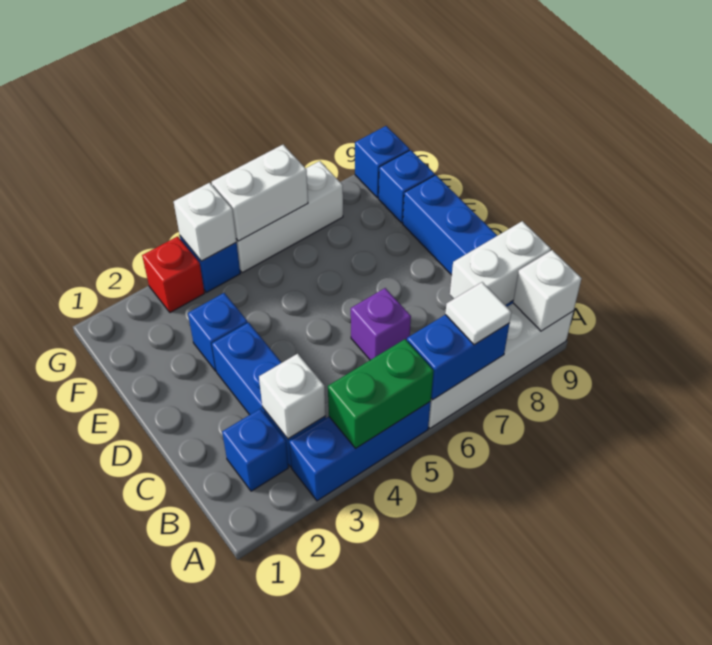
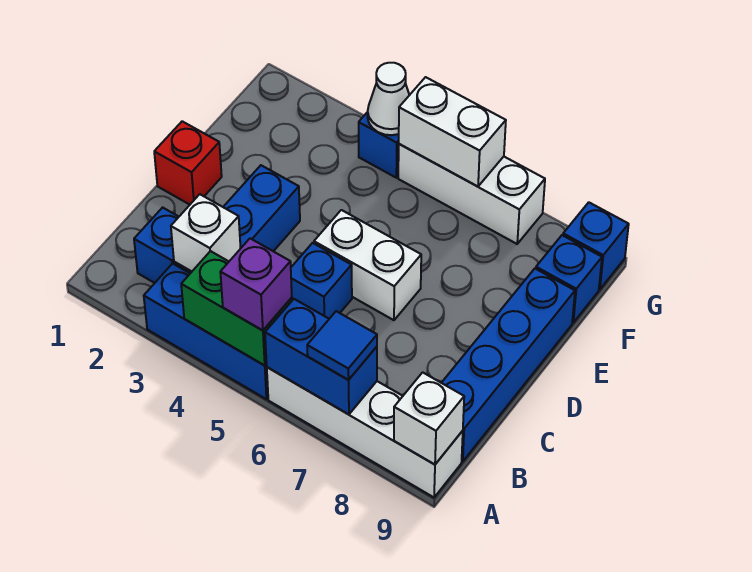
white 1x1 tile [445,282,511,345] -> blue 1x1 tile [307,311,377,380]
white 1x2 brick [450,221,551,305] -> white 1x2 brick moved to [314,210,421,320]
purple 1x1 brick [351,288,411,360] -> purple 1x1 brick moved to [220,238,292,330]
blue 1x1 brick [188,293,248,371] -> blue 1x1 brick moved to [291,243,352,319]
red 1x1 brick [142,236,205,313] -> red 1x1 brick moved to [154,121,222,205]
white 1x1 brick [174,183,236,261] -> white 1x1 cone [368,63,409,135]

